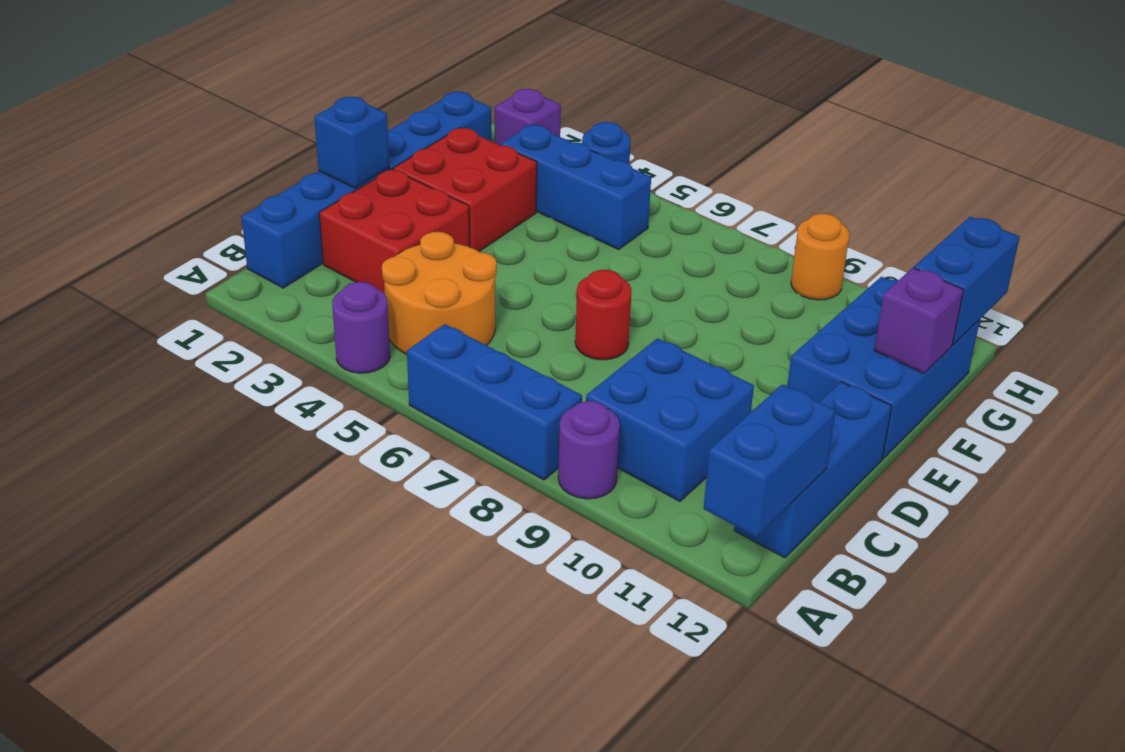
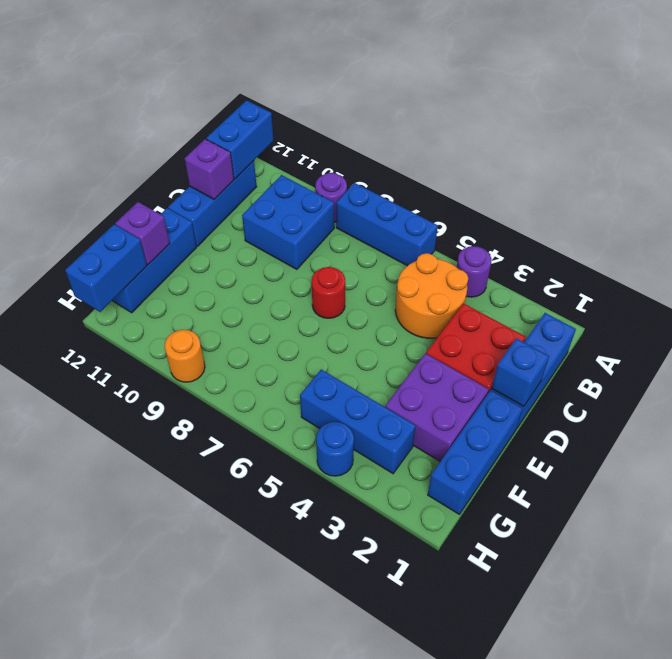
red 2x2 brick [393,128,537,252] -> purple 2x2 brick [385,354,489,461]
blue 2x3 brick [787,277,980,459] -> blue 1x3 brick [112,208,197,313]
purple 1x1 brick [495,89,561,145] -> purple 1x1 brick moved to [185,139,234,199]

